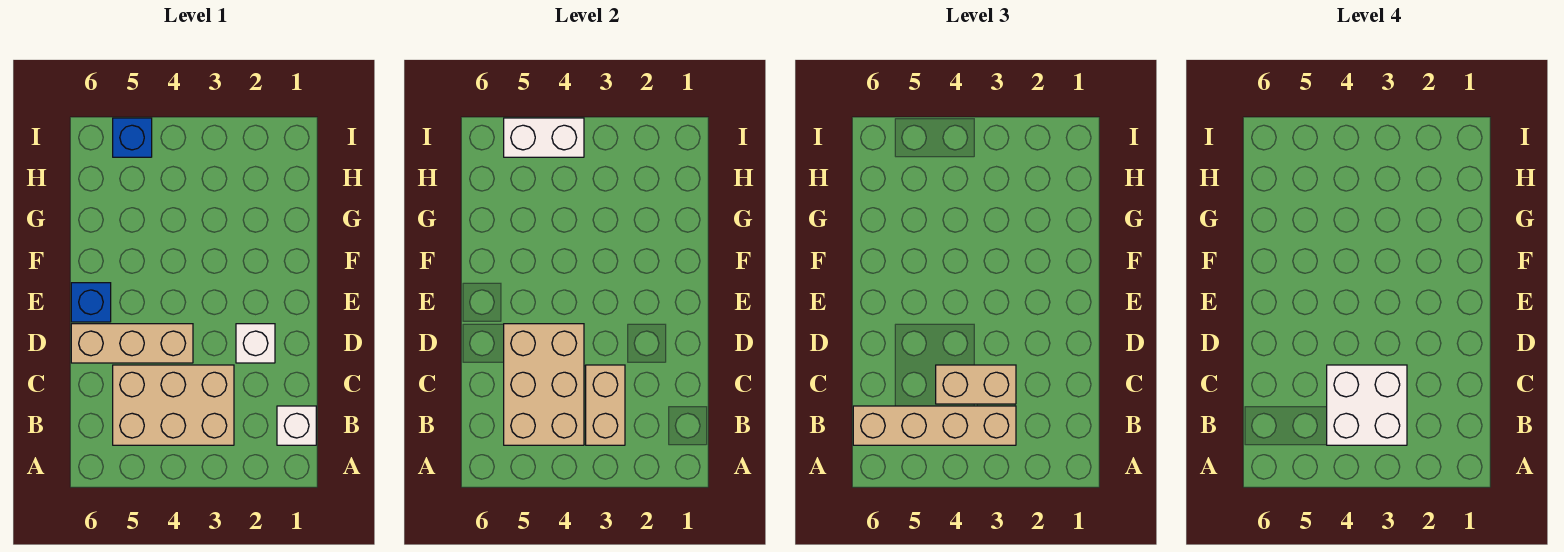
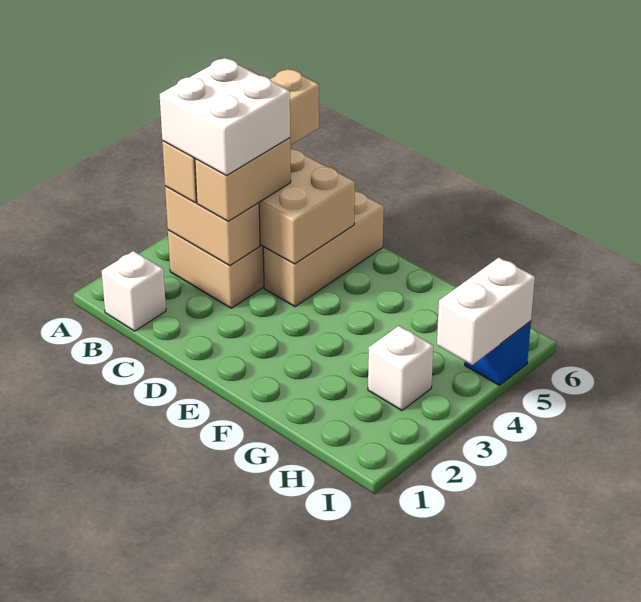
white 1x1 brick [236,324,275,363] -> white 1x1 brick moved to [368,326,433,410]
blue 1x1 brick [71,283,111,322] -> none

